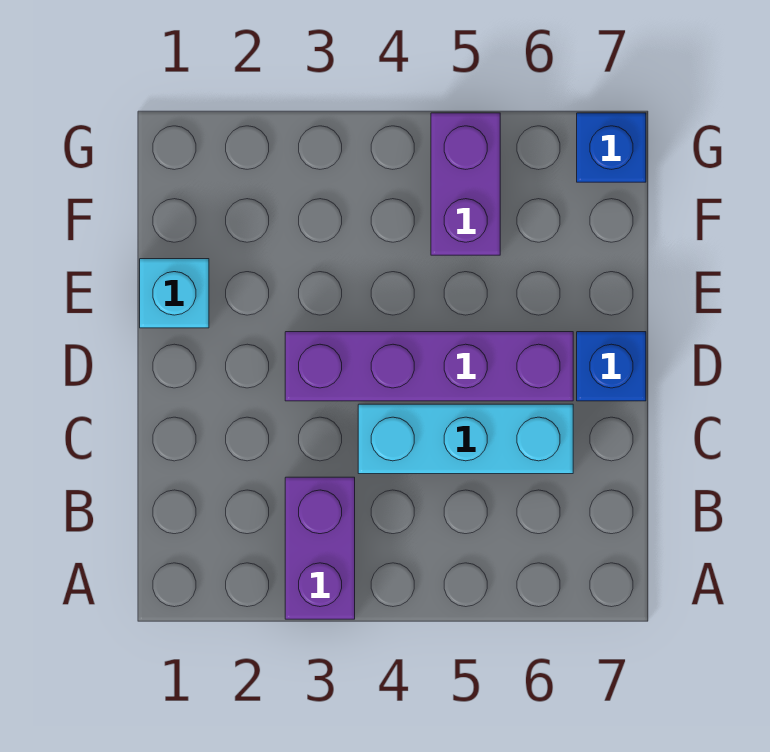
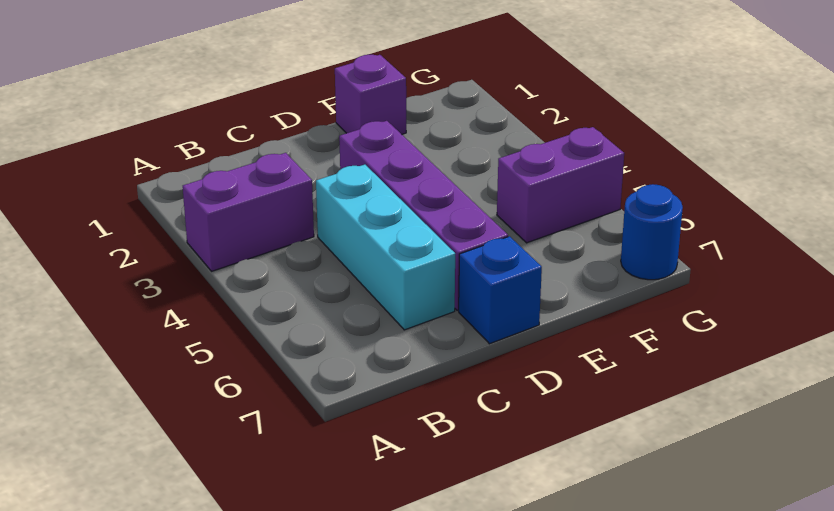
cyan 1x1 brick [140,259,209,328] -> purple 1x1 brick [335,55,406,134]
blue 1x1 brick [577,113,646,182] -> blue 1x1 round brick [621,184,683,280]

